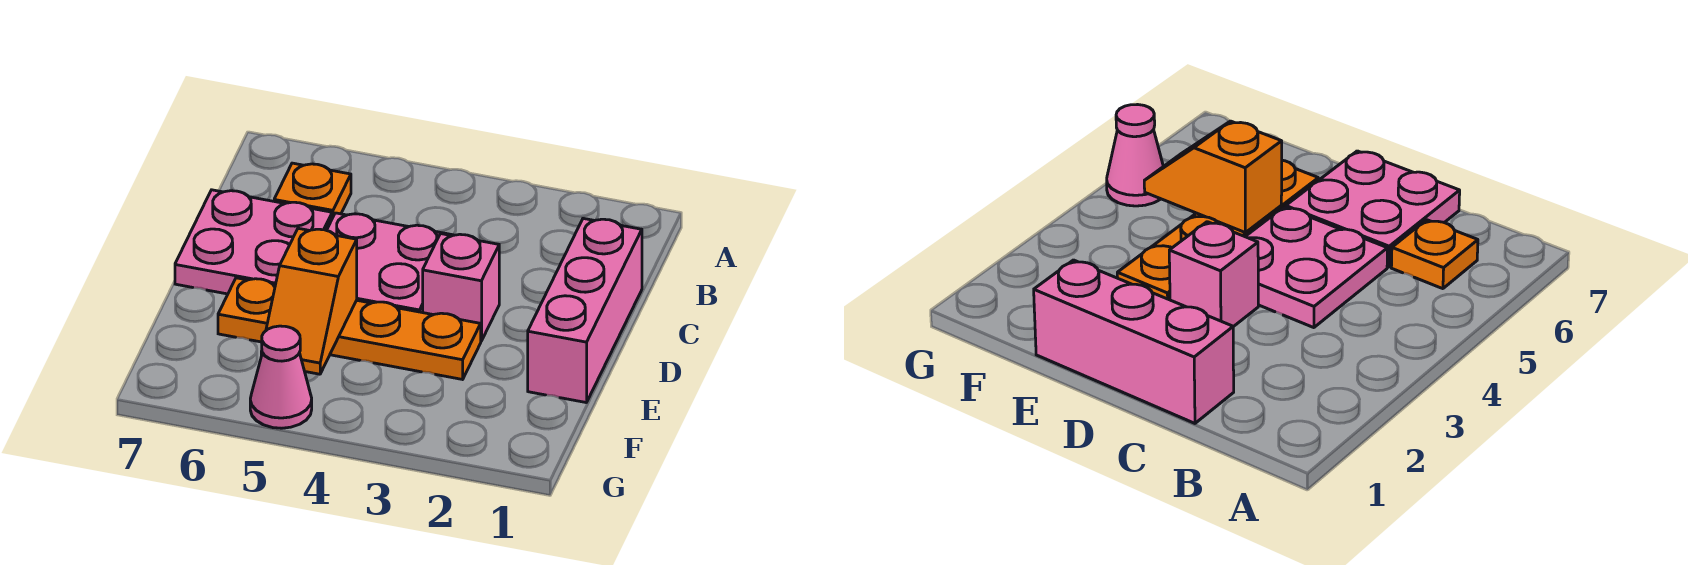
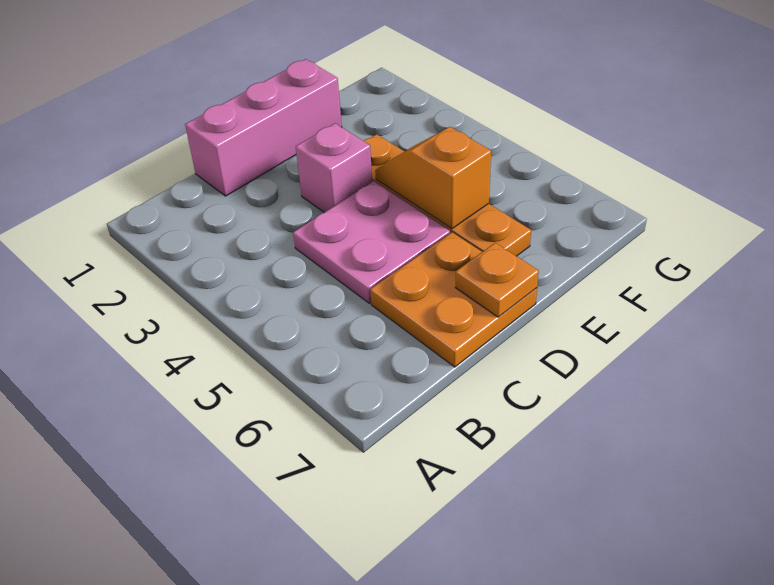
orange 1x1 plate [274,163,351,218] -> orange 1x1 plate moved to [455,243,539,317]
pink 2x2 plate [175,190,332,294] -> orange 2x2 plate [370,232,537,367]
orange 1x2 slope [261,228,357,374] -> orange 1x2 slope turned to [375,127,491,229]
pink 1x1 cone [250,326,312,428] -> none

